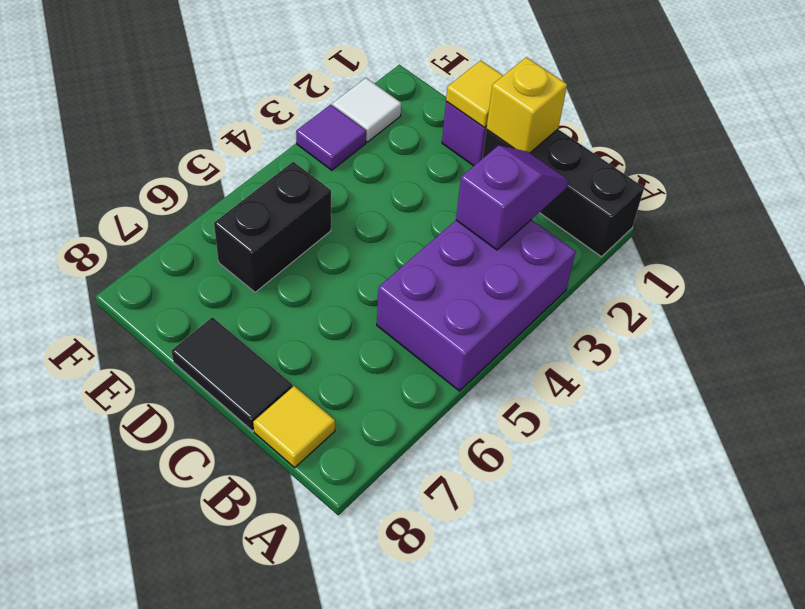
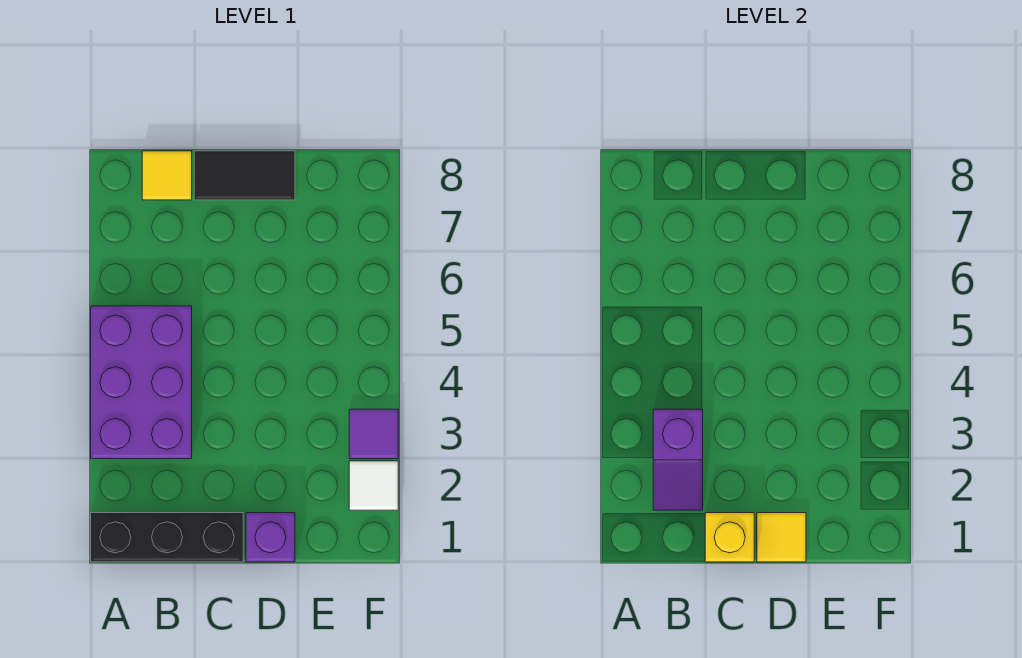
black 1x2 brick [214,162,331,292] -> none

